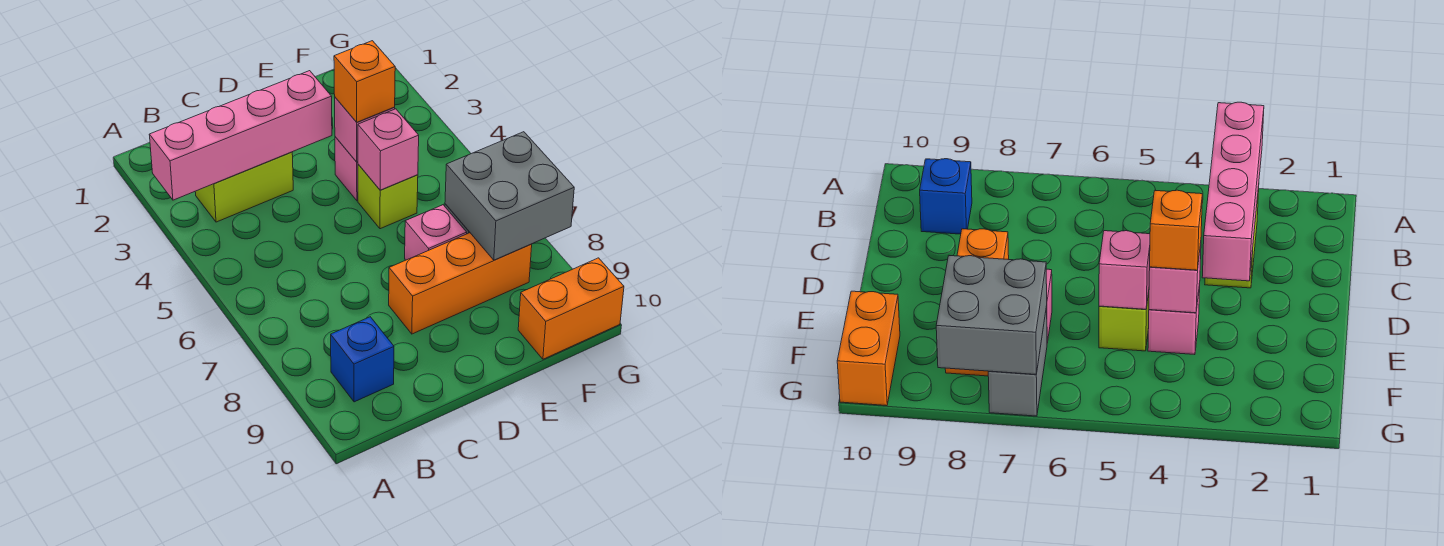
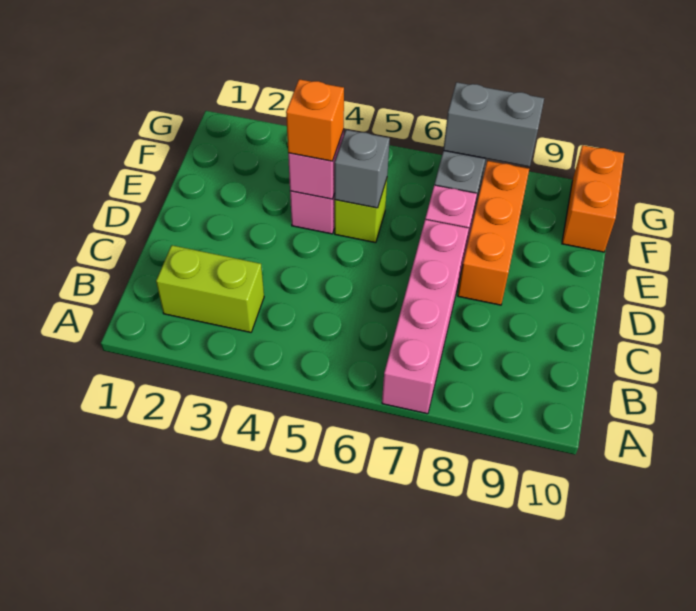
pink 1x4 brick [149,71,332,200] -> pink 1x4 brick moved to [382,220,469,414]
lime 1x2 brick [195,152,293,222] -> lime 1x2 brick turned to [156,245,264,332]
blue 1x1 brick [331,317,394,402] -> none
pink 1x1 brick [358,109,419,190] -> grey 1x1 brick [335,130,390,208]
grey 2x2 brick [445,132,574,260] -> grey 1x2 brick [443,82,544,167]

